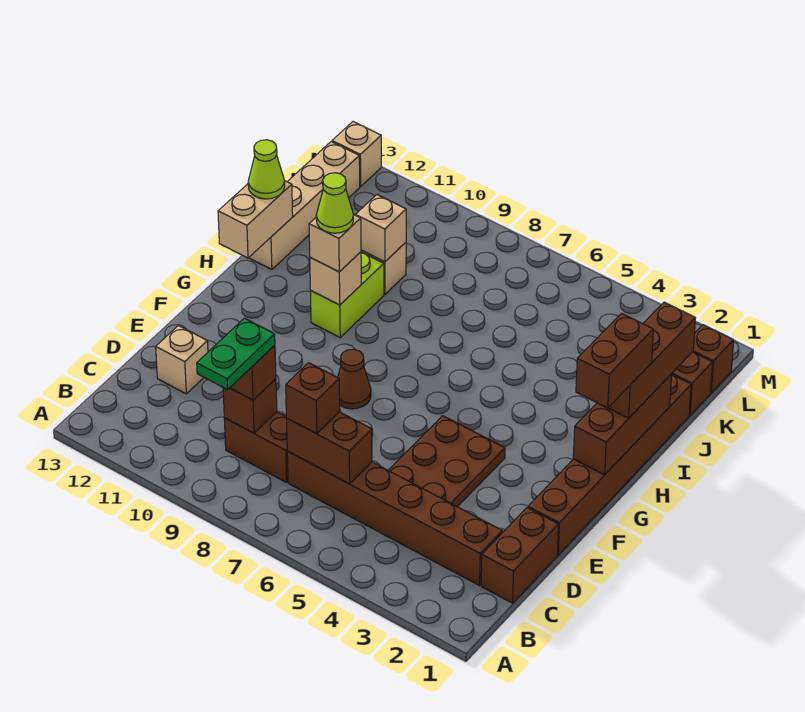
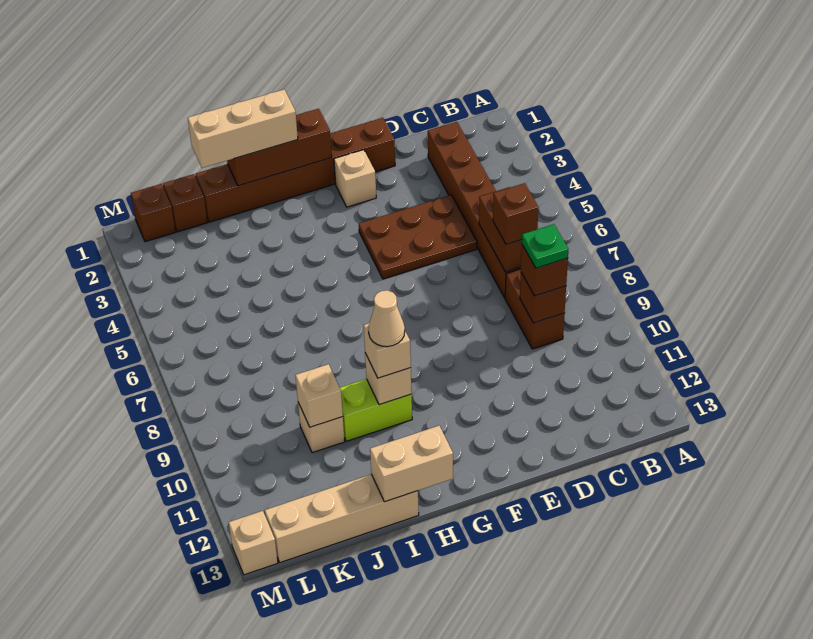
green 1x2 plate [197,318,275,390] -> green 1x1 plate [522,224,568,268]
brown 1x2 brick [481,508,558,603] -> none
tan 1x1 brick [156,326,208,394] -> tan 1x1 brick moved to [334,150,376,207]
brown 1x1 cone [338,349,371,409] -> none
brown 1x2 brick [576,313,653,408] -> none
brown 1x3 brick [609,302,695,418] -> tan 1x3 brick [188,90,298,168]
lime 1x1 cone [316,173,353,233] -> tan 1x1 cone [369,290,405,347]
lime 1x1 cone [248,140,285,199] -> none

